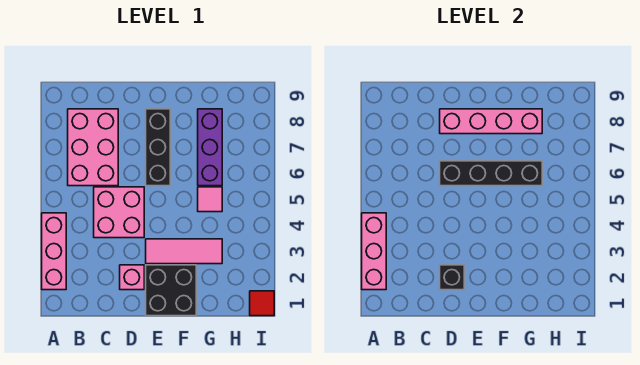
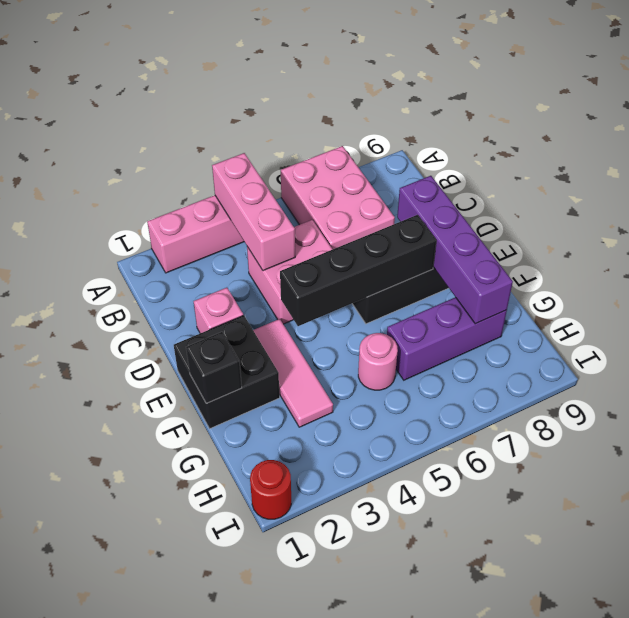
pink 1x3 brick [362,213,386,290] -> pink 1x3 brick turned to [212,153,295,271]
pink 2x3 brick [68,109,118,186] -> pink 2x3 brick turned to [281,146,395,249]
black 1x1 brick [440,265,464,290] -> black 1x1 brick moved to [186,332,242,403]
black 1x4 brick [440,161,542,186] -> black 1x4 brick turned to [280,215,436,326]
pink 1x4 brick [440,109,542,134] -> purple 1x4 brick [397,176,513,324]
pink 1x1 tile [198,187,222,212] -> pink 1x1 round brick [358,333,398,390]
red 1x1 tile [250,291,274,316] -> red 1x1 round brick [250,460,291,519]

